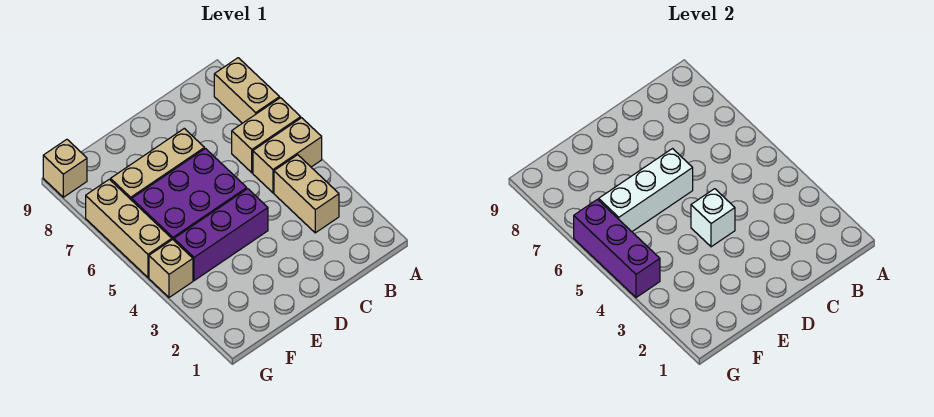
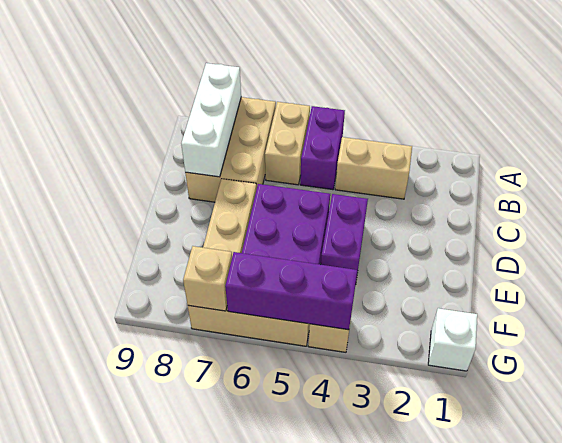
tan 1x2 brick [253,118,322,193] -> purple 1x2 brick [300,106,345,190]
tan 1x2 brick [214,58,280,123] -> tan 2x3 brick [185,97,276,202]
purple 1x3 brick [174,189,268,281] -> purple 1x2 brick [321,194,368,285]
white 1x1 brick [691,189,735,247] -> white 1x1 brick moved to [428,308,477,371]
white 1x3 brick [599,149,693,231] -> white 1x3 brick moved to [181,63,241,177]
tan 1x1 brick [43,139,87,197] -> tan 1x1 brick moved to [183,246,232,311]

